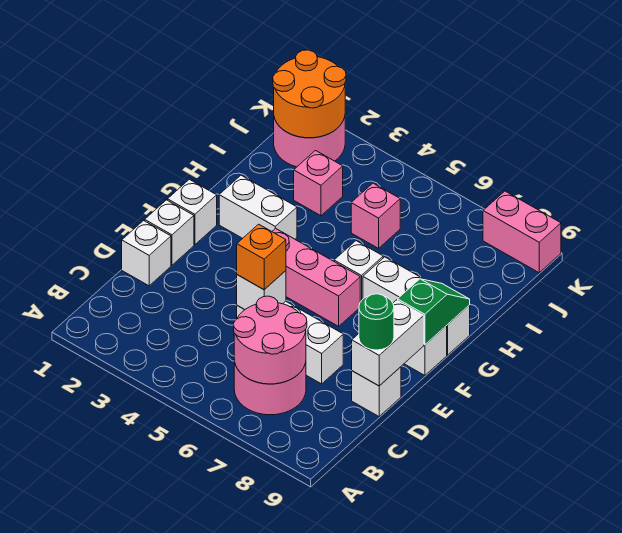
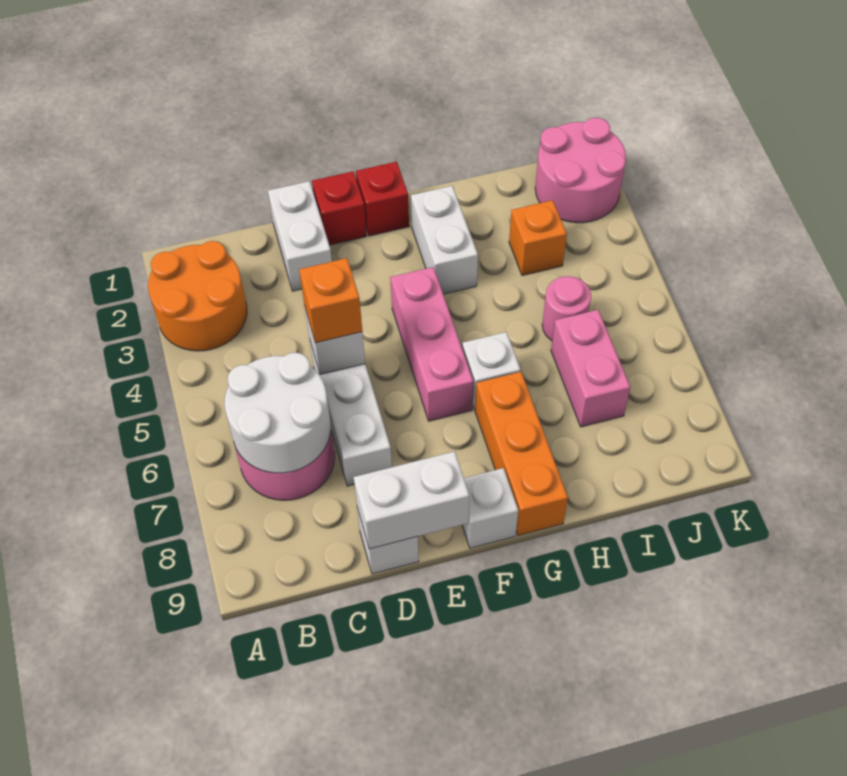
pink 2x2 round brick [234,296,307,384] -> white 2x2 round brick [224,353,331,473]
white 1x1 brick [122,221,171,286] -> white 1x2 brick [268,181,332,291]
green 1x1 round brick [359,294,394,350] -> none
white 1x1 brick [145,200,194,265] -> red 1x1 brick [312,171,367,245]
white 1x1 brick [168,179,217,245] -> red 1x1 brick [356,162,409,236]
green 1x2 slope [398,279,470,345] -> none
white 1x3 brick [363,257,470,355] -> orange 1x3 brick [475,372,568,536]
pink 1x1 brick [294,151,343,216] -> orange 1x1 brick [509,200,567,276]
pink 1x1 brick [351,183,400,248] -> pink 1x1 round brick [542,276,591,341]
orange 2x2 round brick [273,50,346,138] -> orange 2x2 round brick moved to [148,241,247,351]
pink 1x2 brick [483,191,561,273] -> pink 1x2 brick moved to [551,310,630,427]

